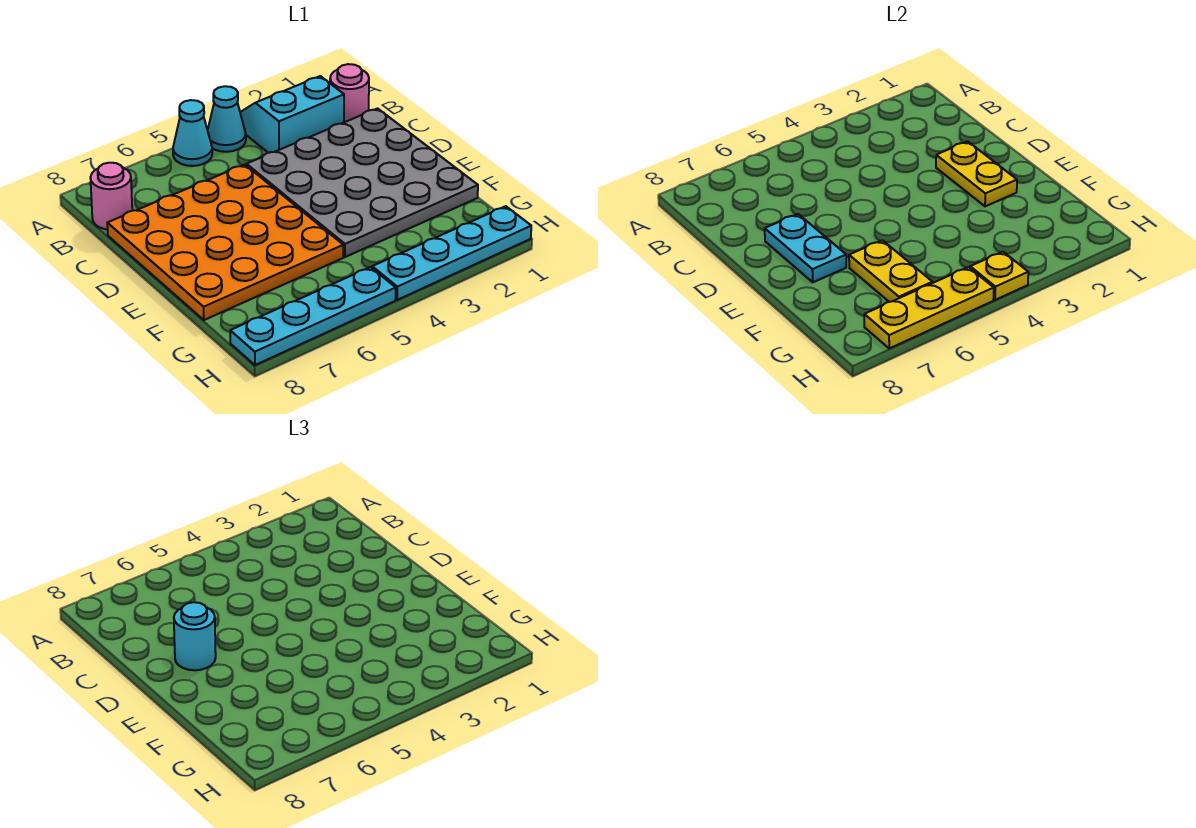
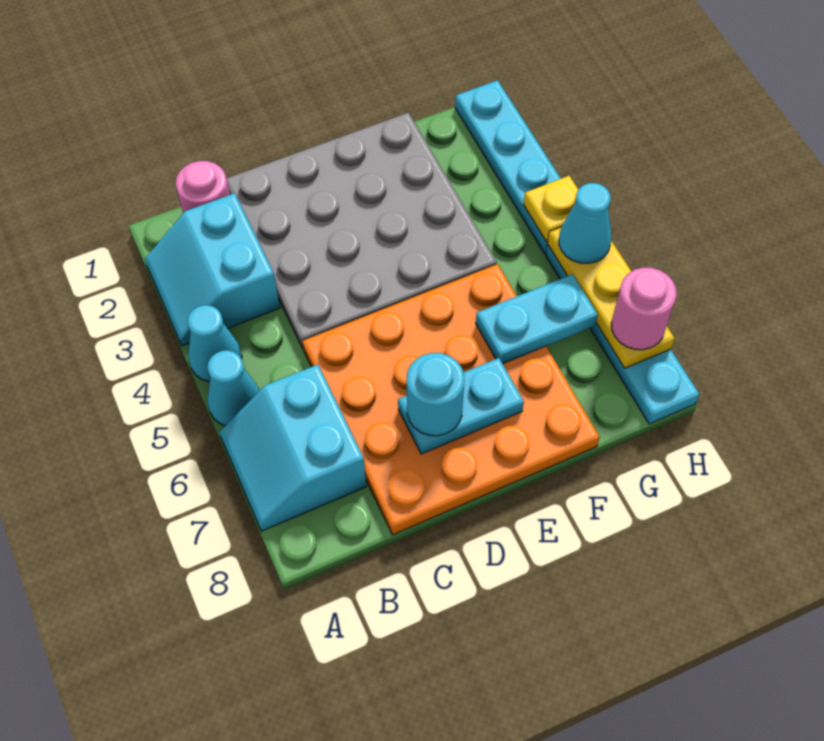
none -> cyan 2x2 slope [219,365,366,531]
pink 1x1 round brick [90,163,132,230] -> pink 1x1 round brick moved to [611,268,677,350]
yellow 1x2 plate [936,141,1017,206] -> none
yellow 1x2 plate [849,240,932,302] -> cyan 1x2 plate [476,274,598,364]
none -> cyan 1x1 cone [559,183,611,263]

